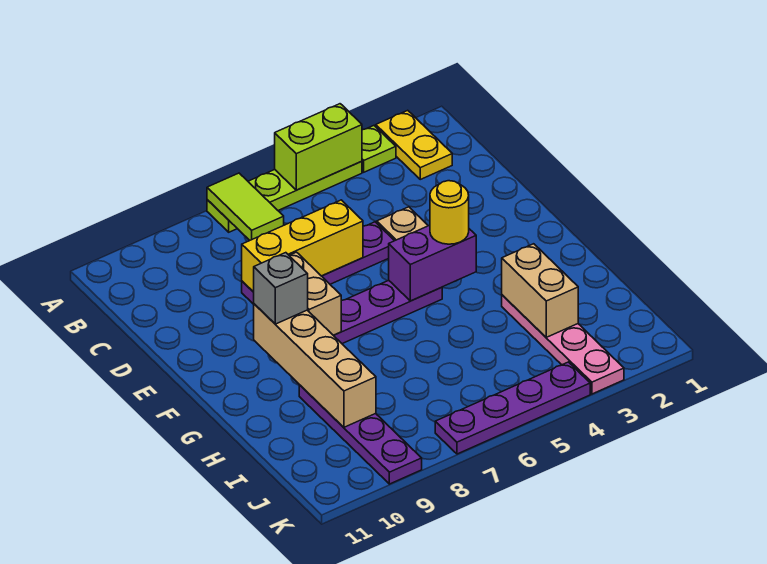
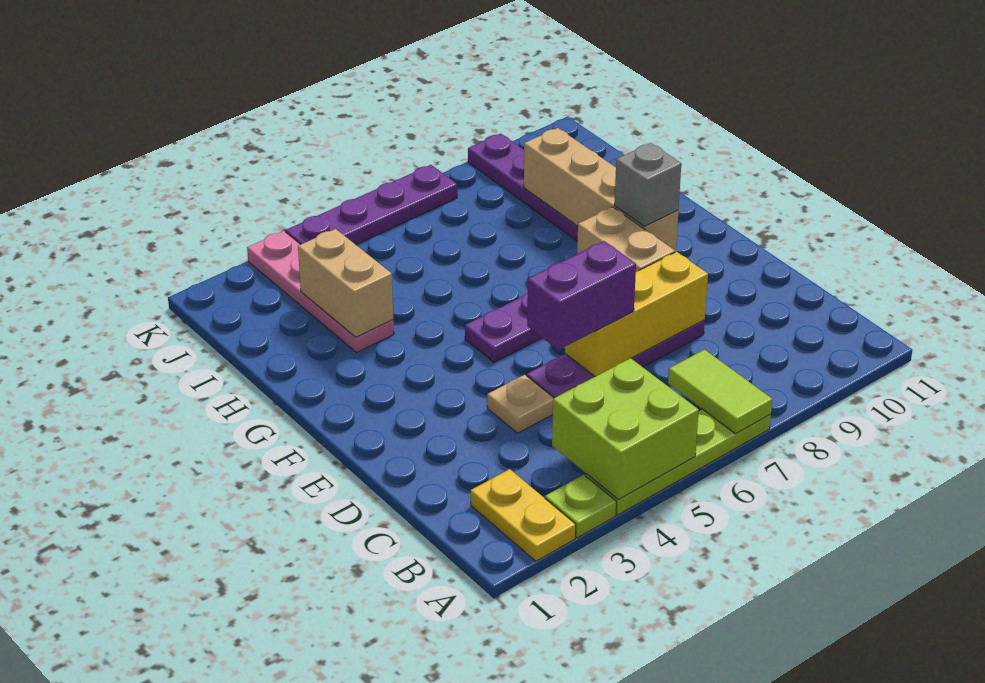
lime 1x2 brick [275,104,362,190] -> lime 2x2 brick [552,358,699,499]
purple 1x2 brick [389,225,476,301] -> purple 1x2 brick moved to [527,241,636,350]
yellow 1x1 round brick [430,181,469,244] -> none

